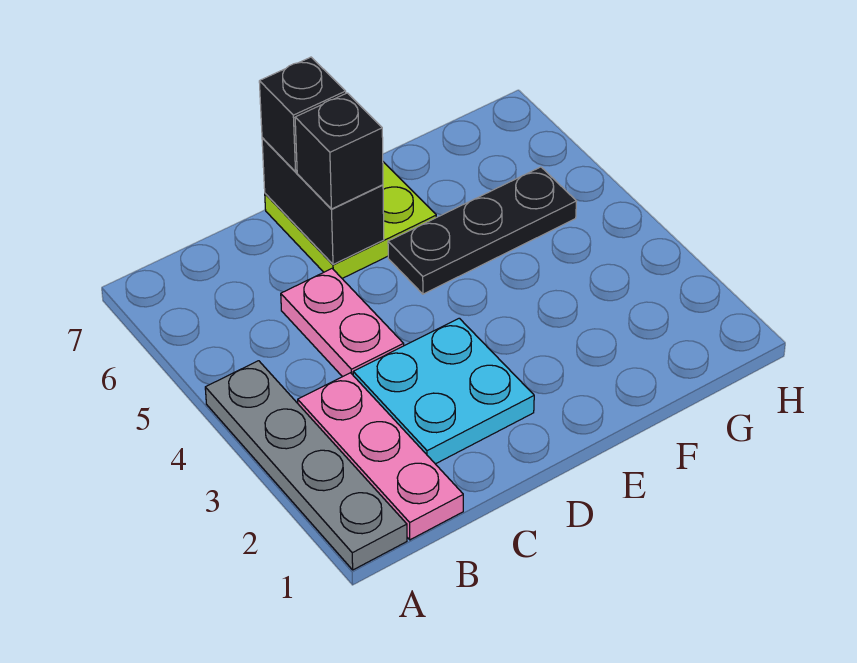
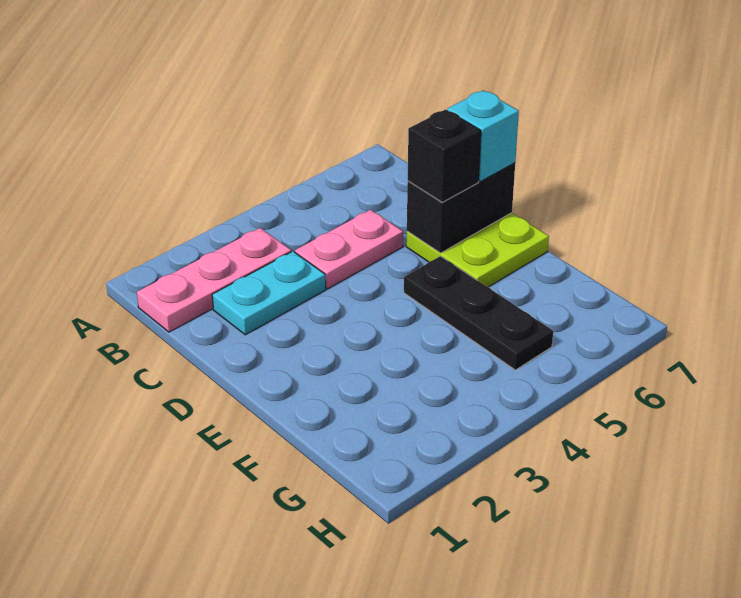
grey 1x4 plate [205,361,407,570] -> none
cyan 2x2 plate [353,318,534,464] -> cyan 1x2 plate [212,251,326,335]
black 1x1 brick [259,57,346,172] -> cyan 1x1 brick [447,90,519,181]

